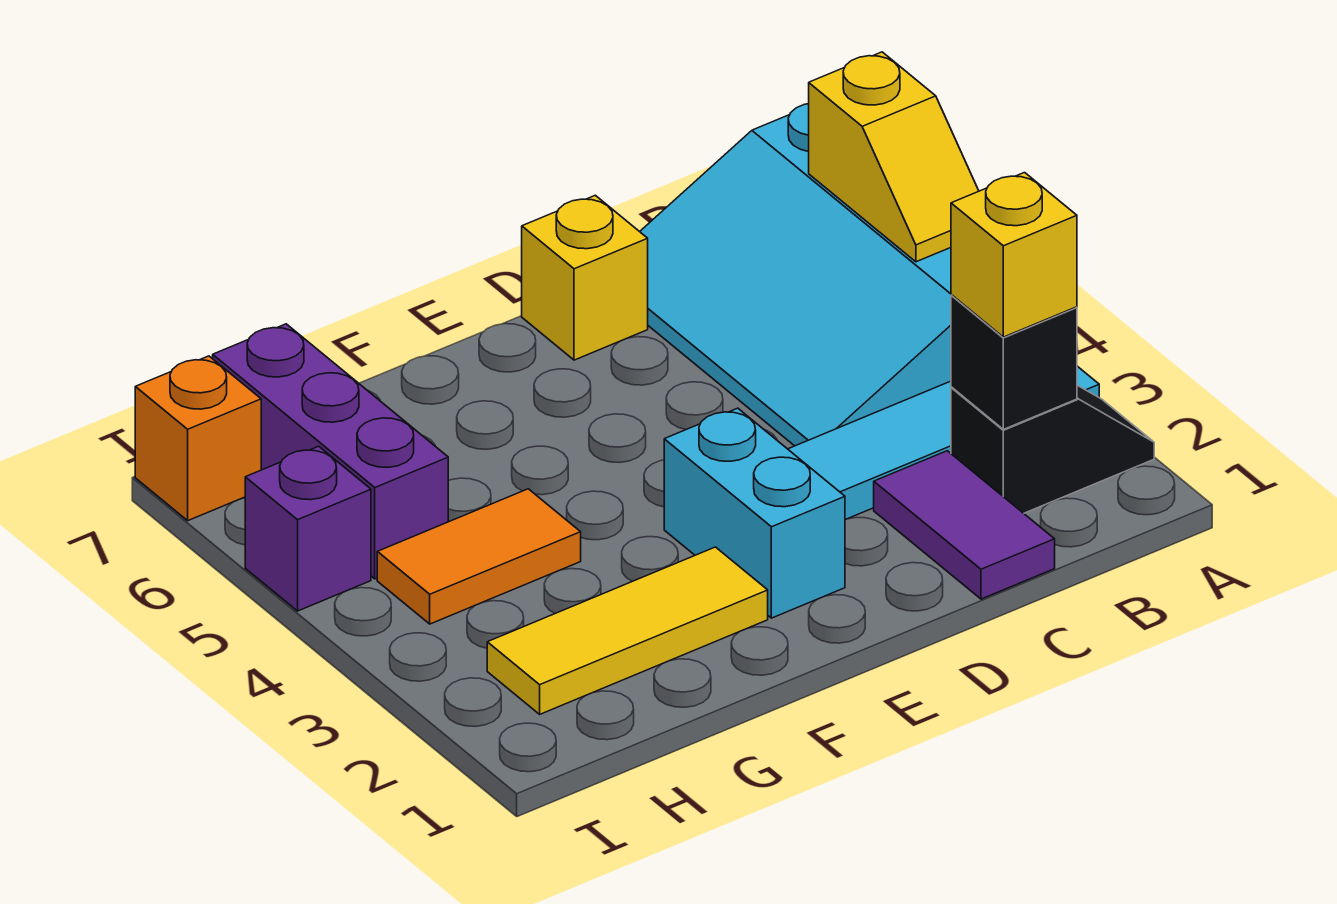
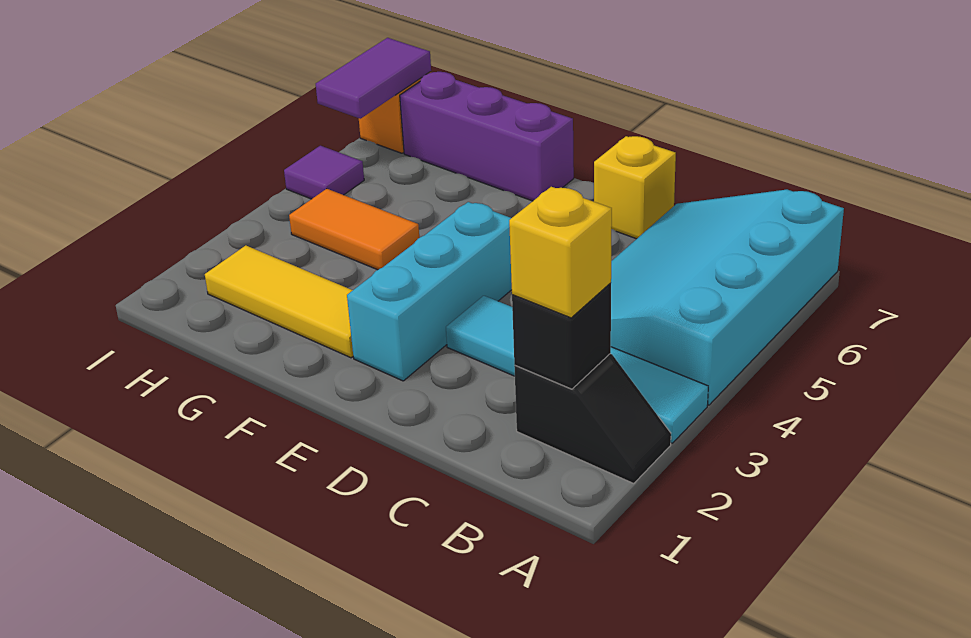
yellow 1x2 slope [809,52,979,262] -> none
purple 1x2 tile [874,451,1055,599] -> purple 1x2 tile moved to [316,38,431,119]
cyan 1x2 brick [664,408,845,618] -> cyan 1x3 brick [347,202,512,381]
purple 1x3 brick [213,324,448,579] -> purple 1x3 brick turned to [400,72,574,201]
purple 1x1 brick [245,446,371,611] -> purple 1x1 tile [284,146,364,199]

